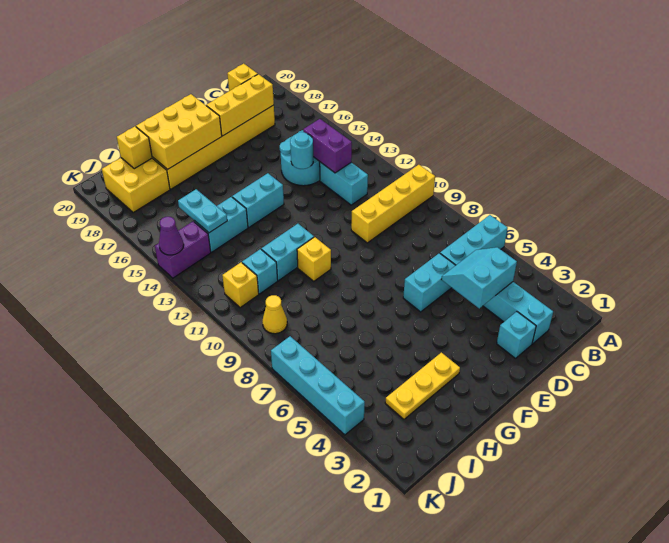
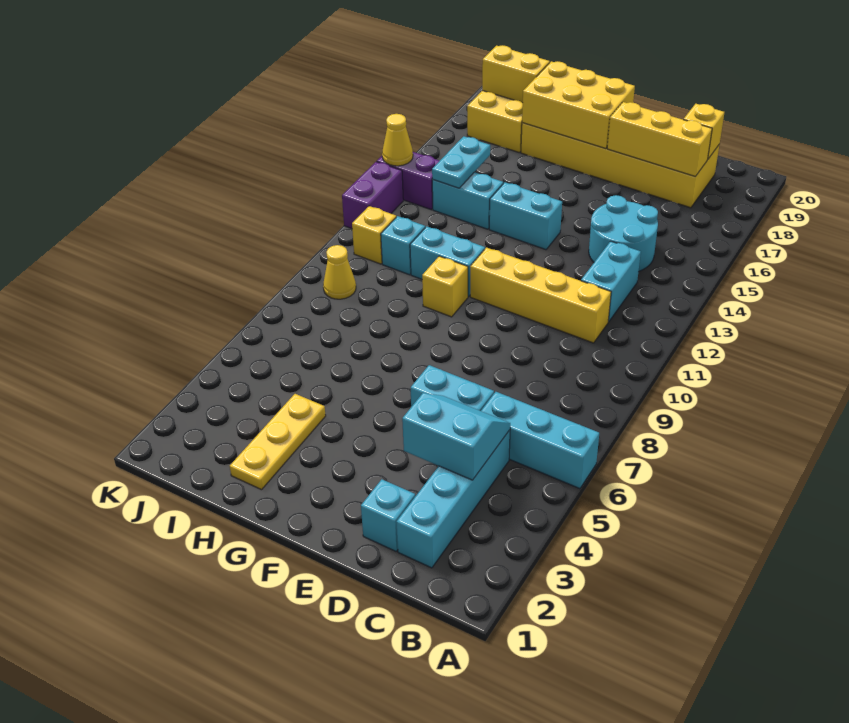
yellow 1x4 brick [351,165,435,243] -> yellow 1x4 brick moved to [470,247,611,343]
purple 1x2 brick [303,119,352,173] -> purple 1x2 brick moved to [342,162,403,229]
cyan 1x1 round brick [290,132,313,169] -> none
yellow 1x3 plate [385,353,460,419] -> yellow 1x3 plate turned to [230,394,326,490]
yellow 1x1 brick [117,126,152,169] -> yellow 1x2 brick [482,45,550,103]
cyan 1x4 brick [271,336,365,435] -> none
purple 1x1 cone [159,217,184,255] -> yellow 1x1 cone [382,114,413,166]

